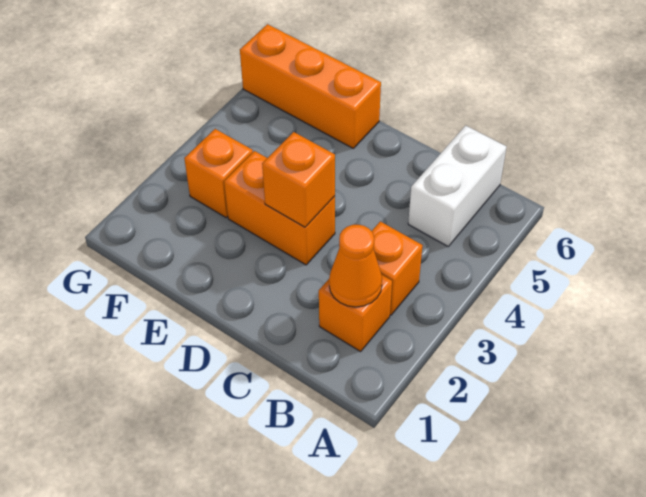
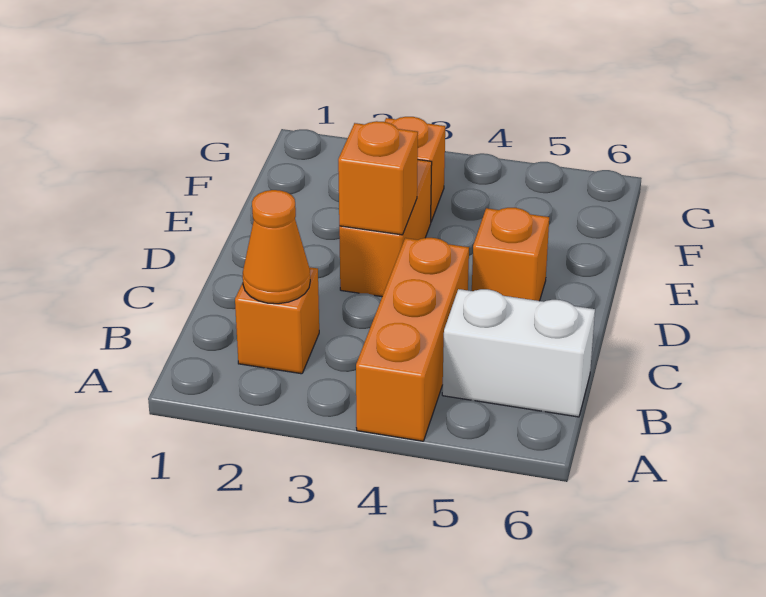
orange 1x1 brick [372,221,423,315] -> orange 1x1 brick moved to [472,208,549,301]
orange 1x3 brick [240,24,381,148] -> orange 1x3 brick moved to [356,238,469,441]

